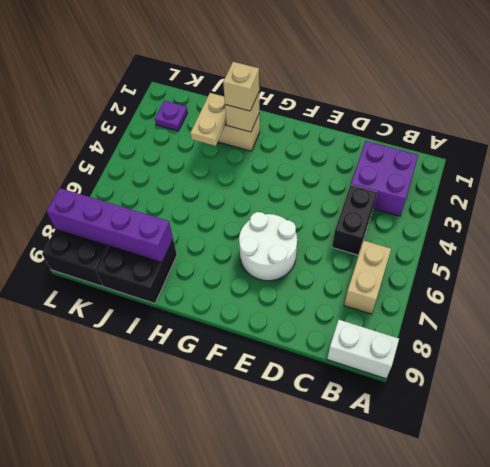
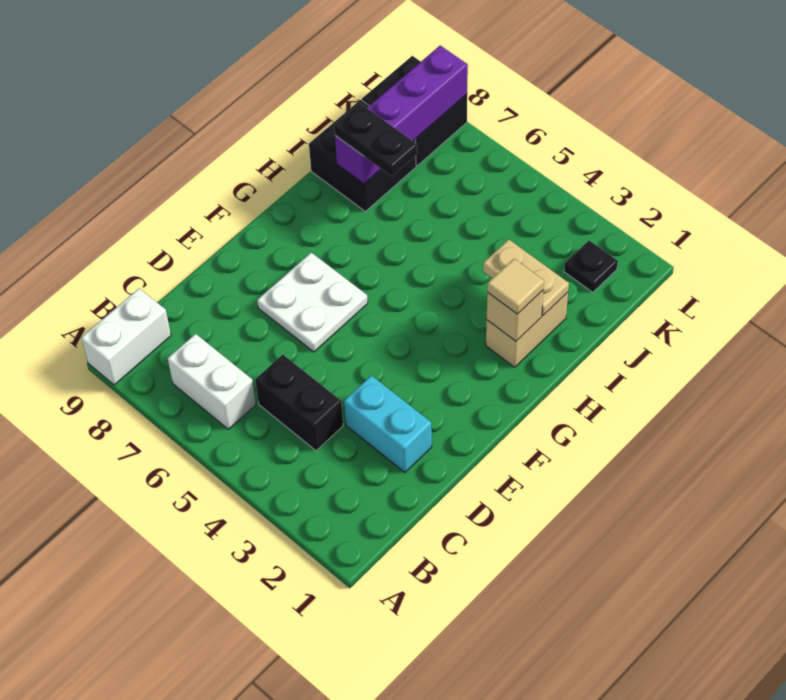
purple 2x2 brick [351,141,419,216] -> none
tan 1x2 brick [344,241,391,314] -> white 1x2 brick [168,334,256,429]
none -> cyan 1x2 brick [344,375,432,472]
white 2x2 round brick [239,212,297,281] -> white 2x2 plate [257,253,368,352]
tan 1x1 brick [223,62,259,111] -> tan 1x1 tile [487,259,544,314]
none -> black 1x2 plate [334,103,418,176]
purple 1x1 plate [155,101,188,131] -> black 1x1 plate [564,241,618,292]

